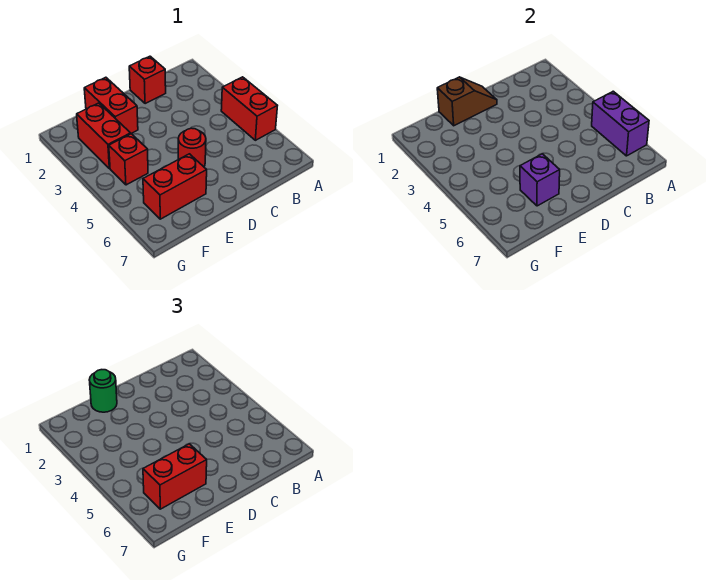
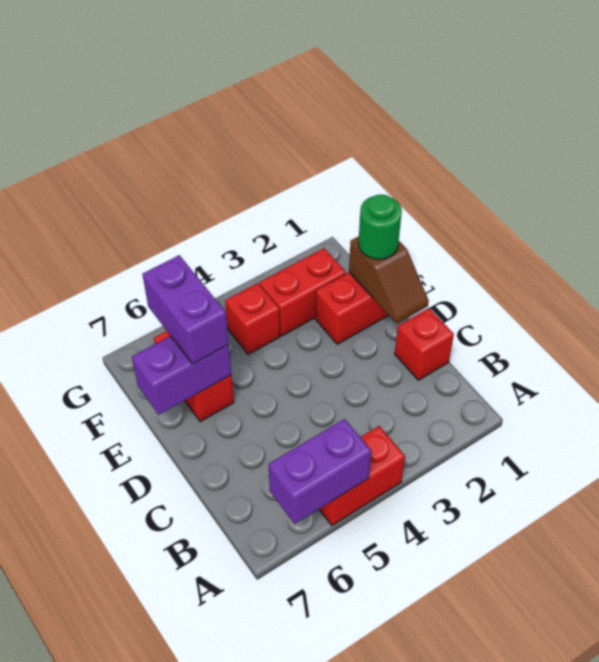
red 1x1 round brick [178,128,206,167] -> none
purple 1x1 brick [520,154,560,206] -> purple 1x2 brick [132,336,231,415]
red 1x2 brick [143,444,207,509] -> purple 1x2 brick [142,255,229,364]

